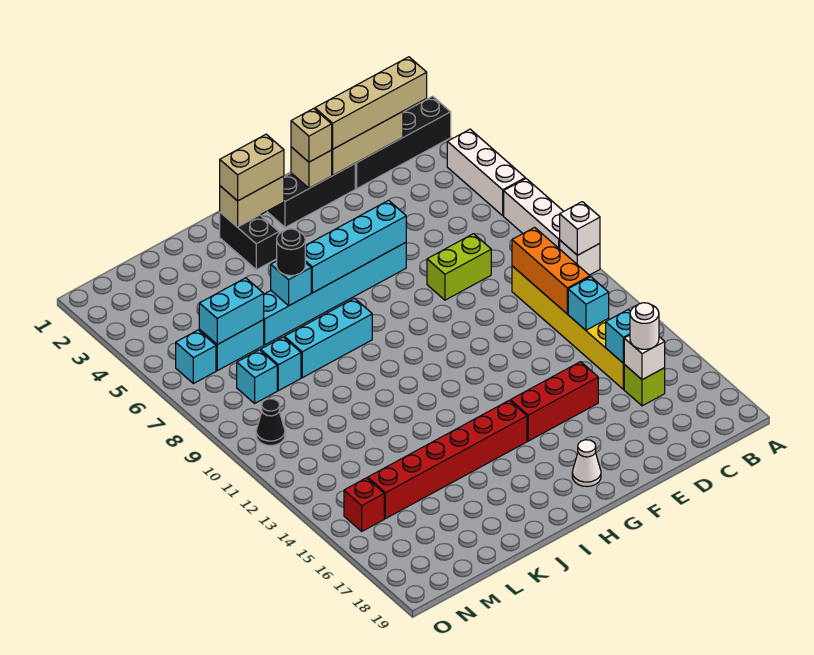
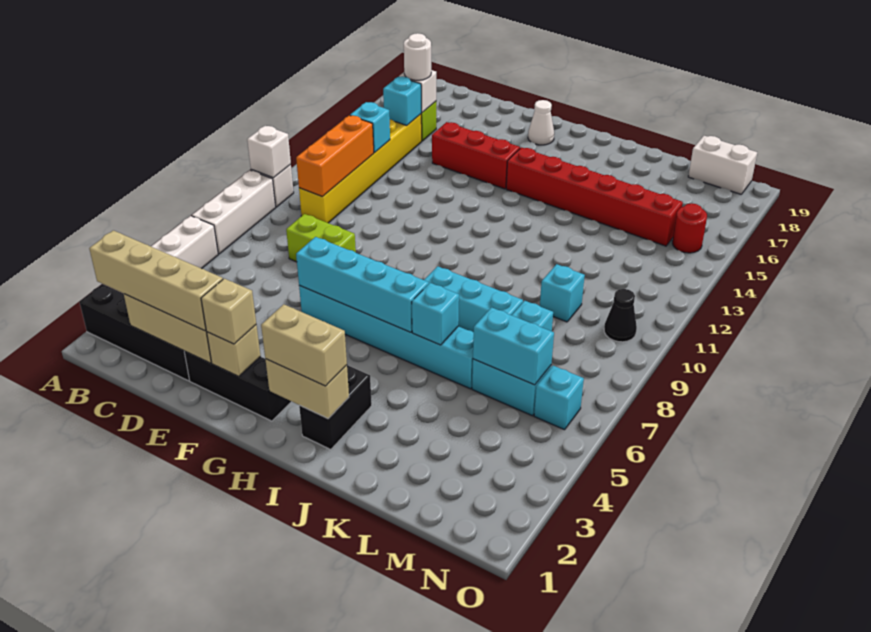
black 1x1 round brick [277,229,305,276] -> none
cyan 1x1 brick [237,350,277,403] -> cyan 1x1 brick moved to [540,264,585,322]
none -> white 1x2 brick [688,136,757,194]
red 1x1 brick [344,478,384,531] -> red 1x1 round brick [672,203,707,253]

